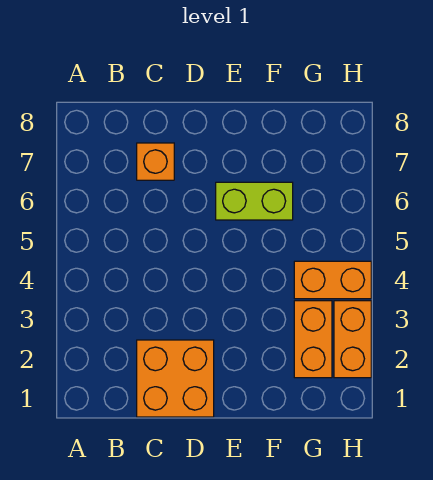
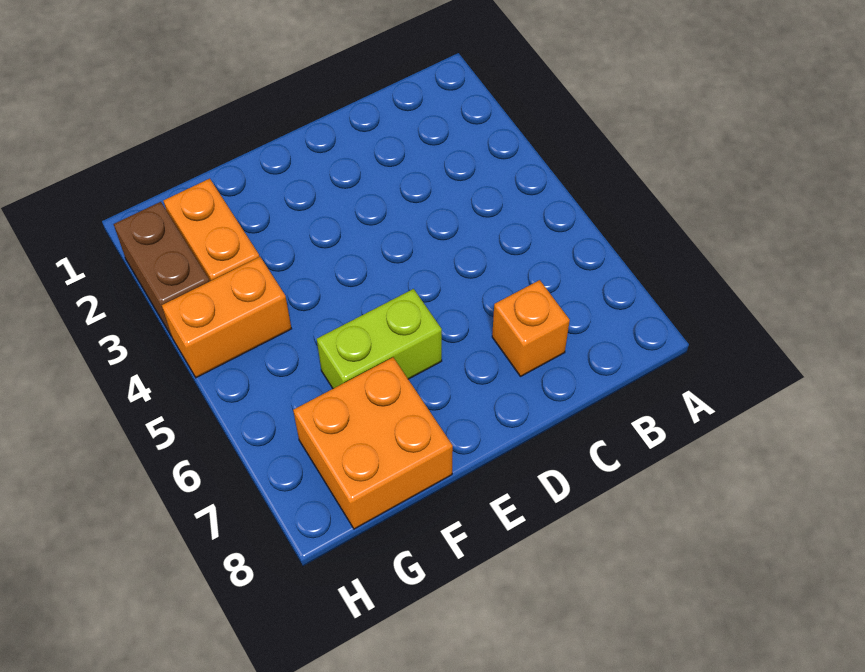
orange 2x2 brick [137,340,214,417] -> orange 2x2 brick moved to [293,357,453,529]
orange 1x2 brick [334,301,371,378] -> brown 1x2 brick [114,202,209,336]

